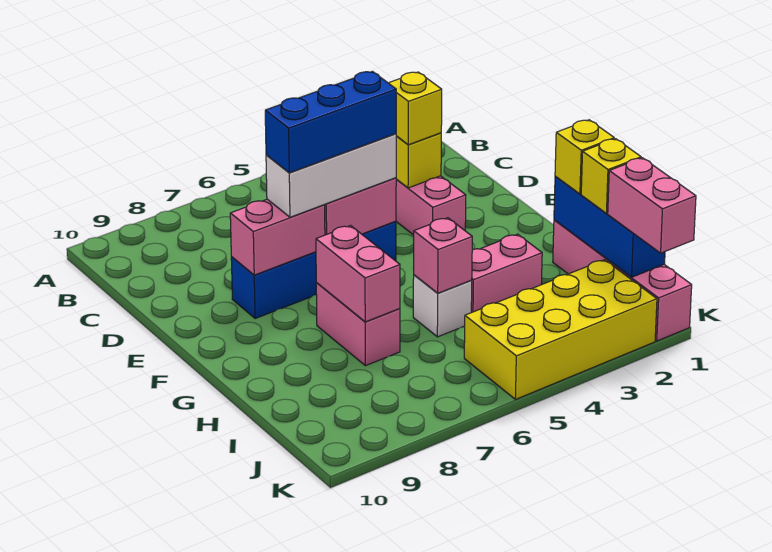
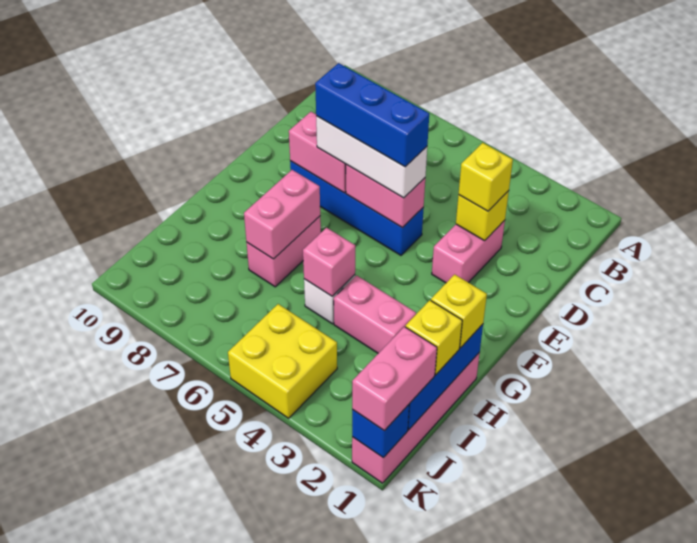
yellow 2x4 brick [464,260,657,399] -> yellow 2x2 brick [228,304,337,418]
none -> blue 1x1 brick [352,405,409,457]

